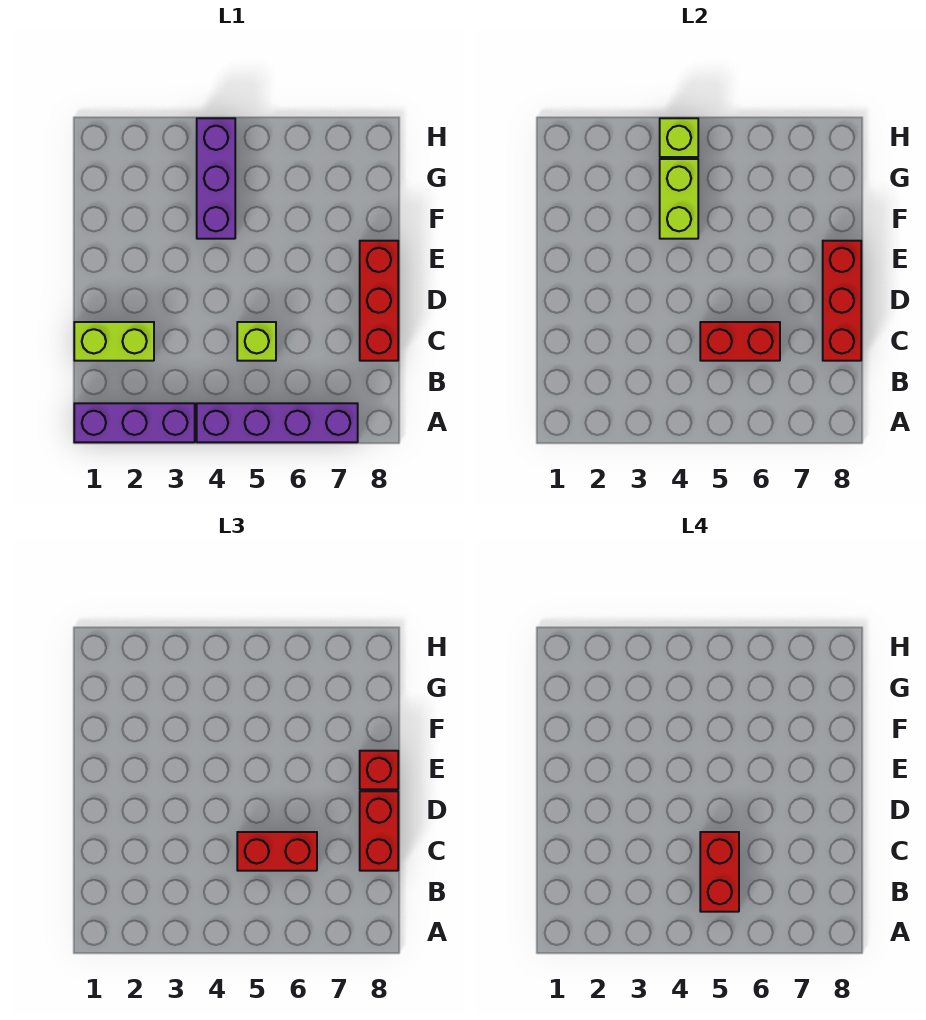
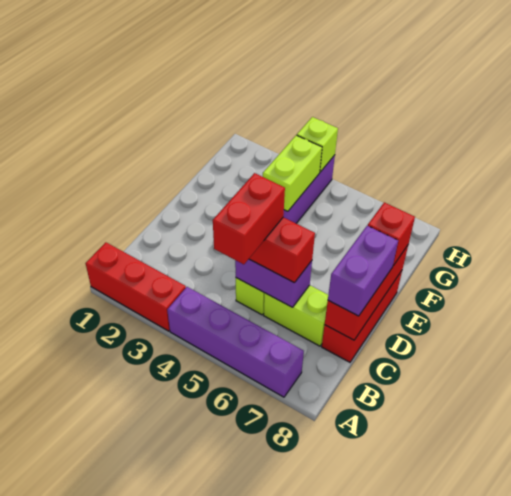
purple 1x3 brick [74,403,195,442] -> red 1x3 brick [86,242,186,331]
lime 1x2 brick [74,322,154,361] -> lime 1x2 brick moved to [264,285,328,346]
red 1x2 brick [700,322,780,361] -> purple 1x2 brick [235,259,312,307]
red 1x2 brick [360,791,398,871] -> purple 1x2 brick [328,226,398,316]

